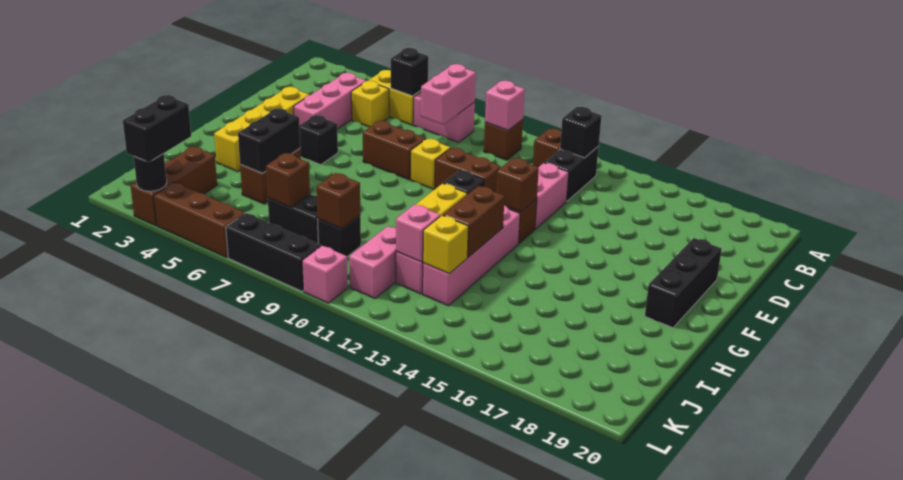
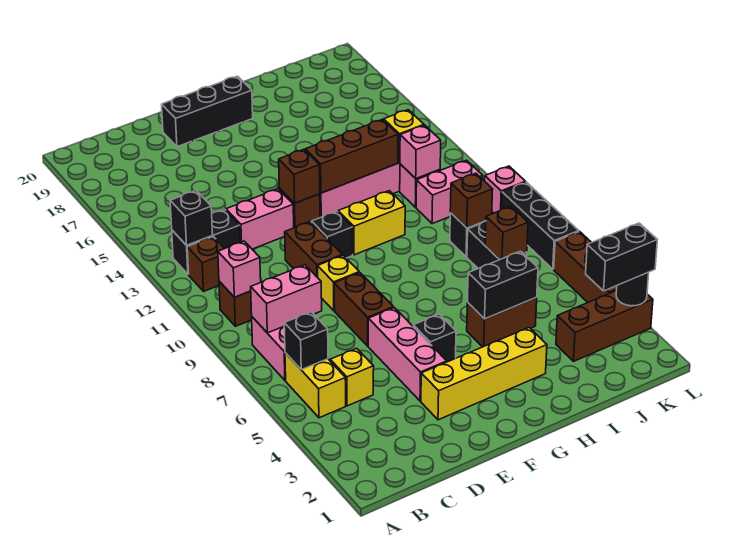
pink 1x3 brick [294,73,366,129] -> pink 1x3 brick turned to [368,308,447,401]
brown 1x2 brick [443,186,505,257] -> brown 1x3 brick [305,119,398,193]

